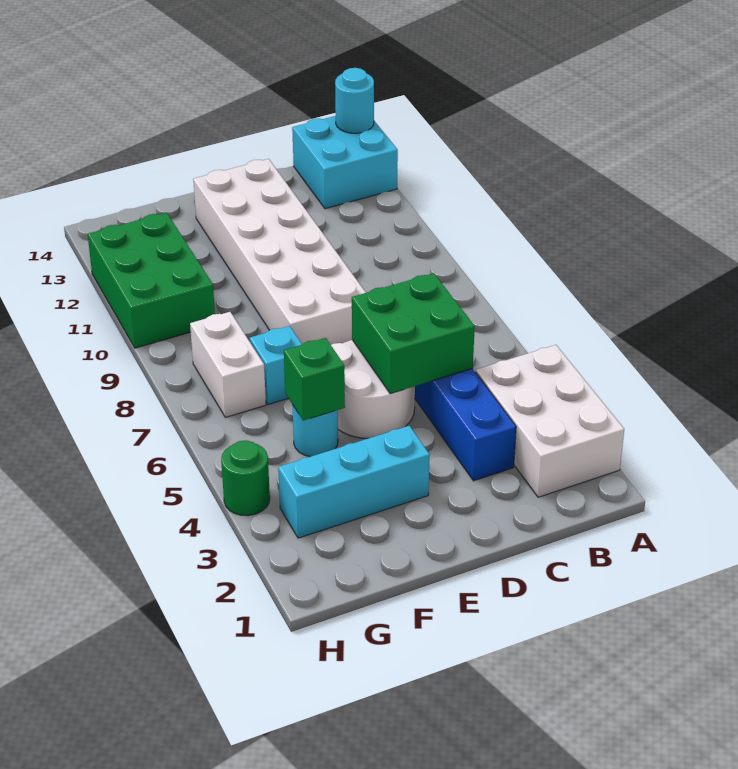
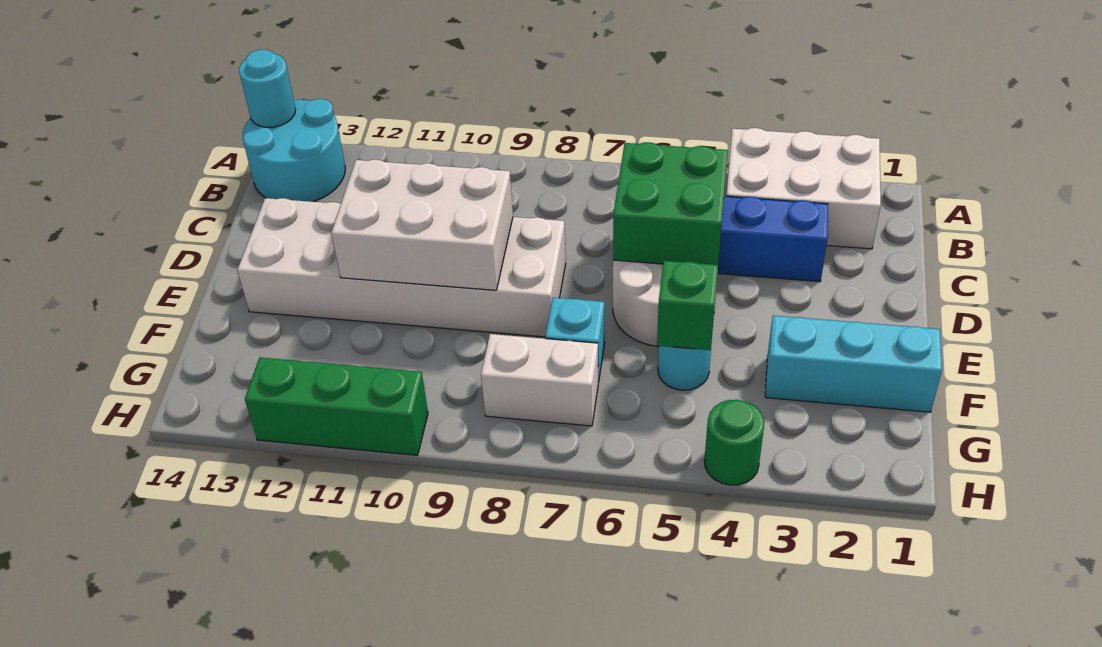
cyan 2x2 brick [292,116,398,209] -> cyan 2x2 round brick [243,99,345,202]
none -> white 2x3 brick [331,160,513,290]
cyan 1x3 brick [278,426,430,538] -> cyan 1x3 brick turned to [765,315,942,412]
green 2x3 brick [88,213,215,348] -> green 1x3 brick [245,357,428,455]

